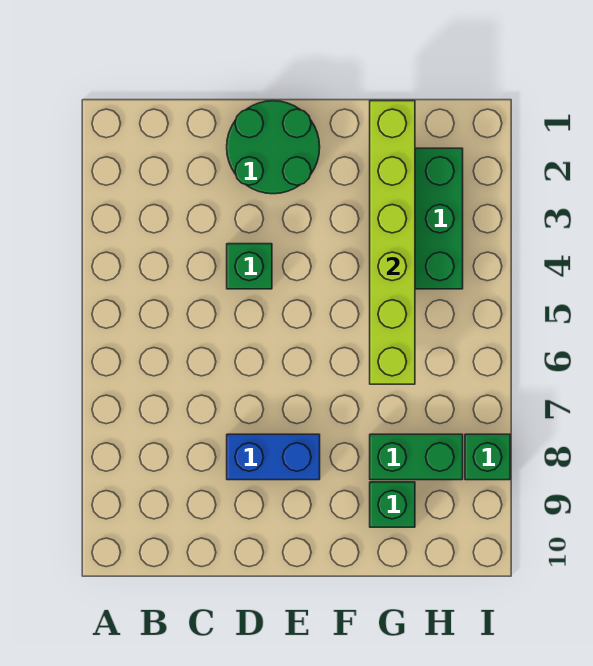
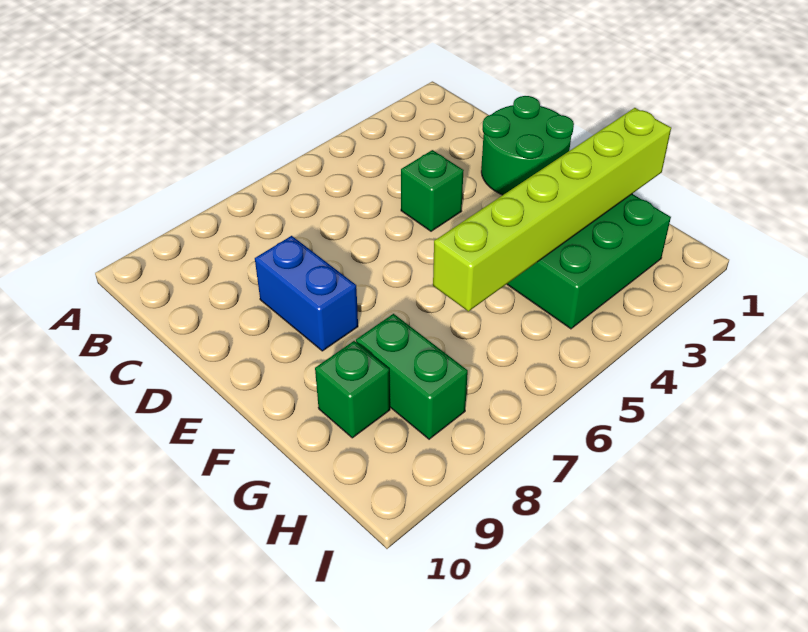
green 1x1 brick [465,434,510,480] -> none

